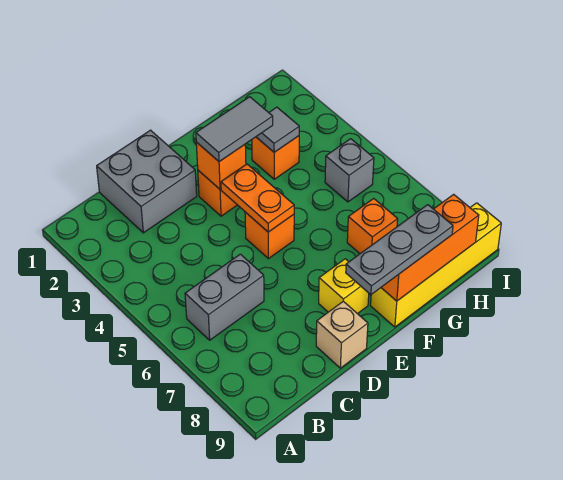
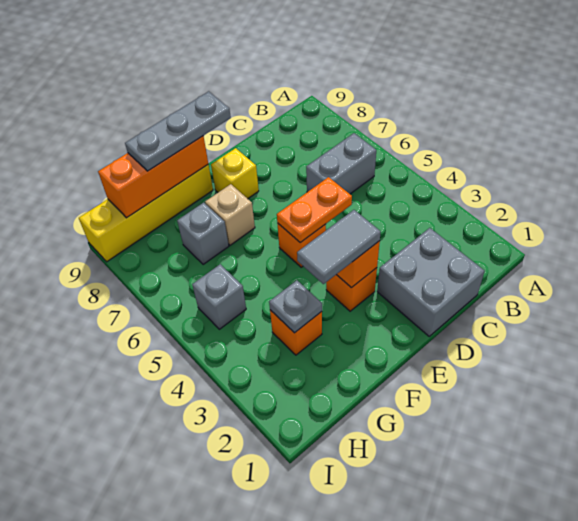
tan 1x1 brick [316,301,368,368] -> tan 1x1 brick moved to [205,184,255,245]
orange 1x2 plate [221,164,294,232] -> orange 1x2 plate turned to [277,177,352,243]
grey 1x1 tile [256,107,299,152] -> grey 1x1 plate [269,280,322,333]
orange 1x1 brick [347,198,398,254] -> grey 1x1 brick [177,203,229,265]

